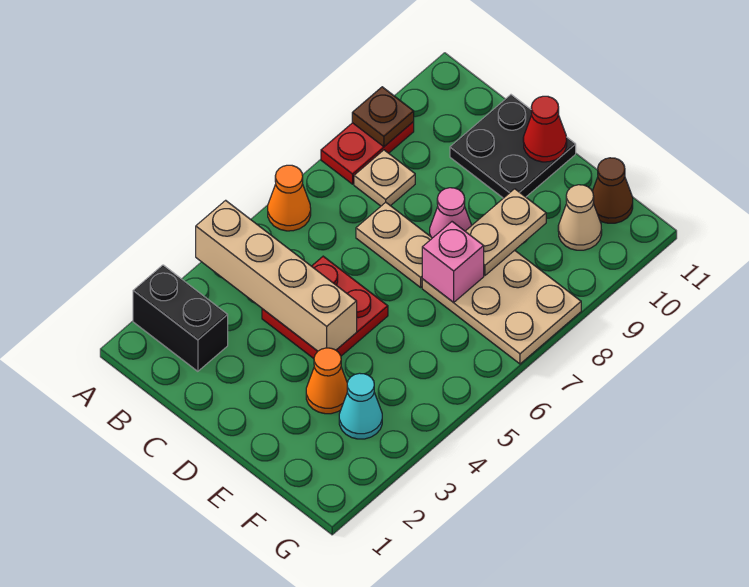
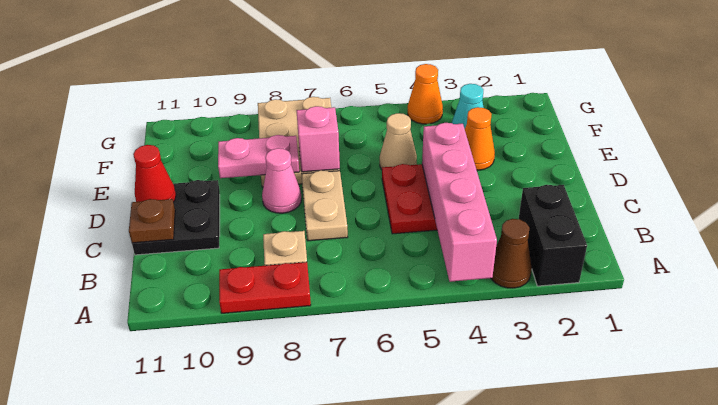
tan 1x4 brick [196,200,357,351] -> pink 1x4 brick [422,123,497,282]
orange 1x1 cone [268,165,311,231] -> orange 1x1 cone moved to [408,64,443,124]
brown 1x1 plate [352,87,414,147] -> brown 1x1 plate moved to [129,199,175,243]
tan 1x2 plate [465,189,546,275] -> pink 1x2 plate [218,135,299,178]
tan 1x1 cone [558,185,602,250] -> tan 1x1 cone moved to [380,113,417,170]
brown 1x1 cone [592,158,633,223] -> brown 1x1 cone moved to [491,219,532,288]

